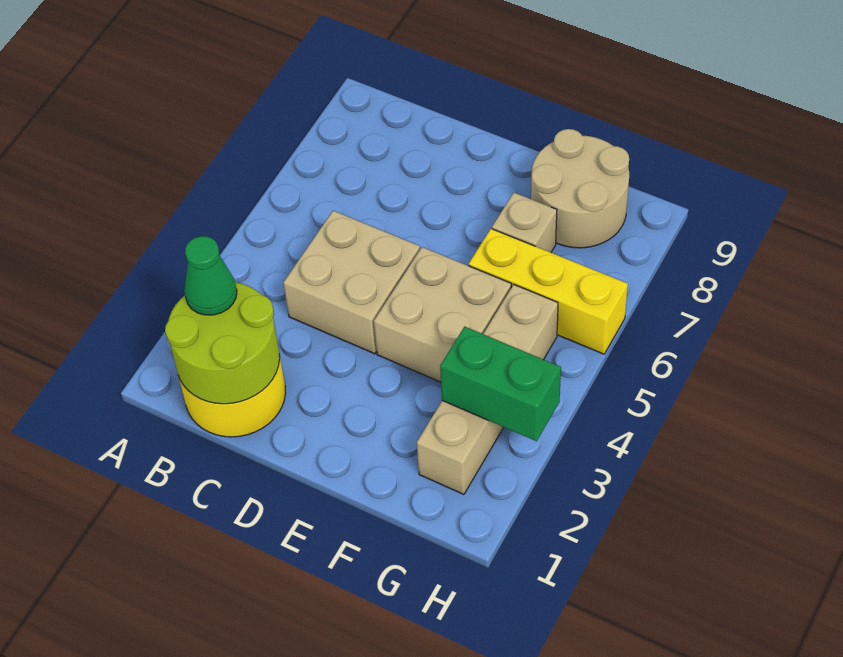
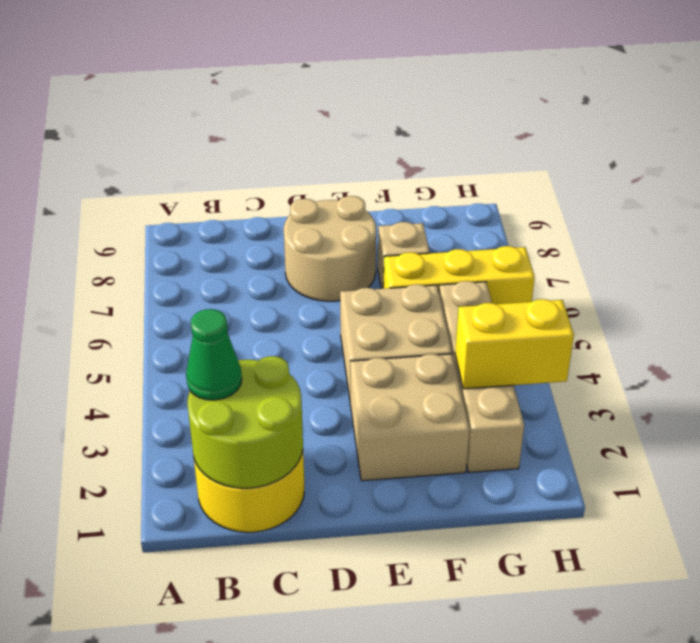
tan 2x2 brick [283,211,420,354] -> tan 2x2 brick moved to [350,354,469,481]
tan 2x2 round brick [531,129,629,248] -> tan 2x2 round brick moved to [284,196,376,301]
green 1x2 brick [440,327,561,441] -> yellow 1x2 brick [455,299,574,389]

